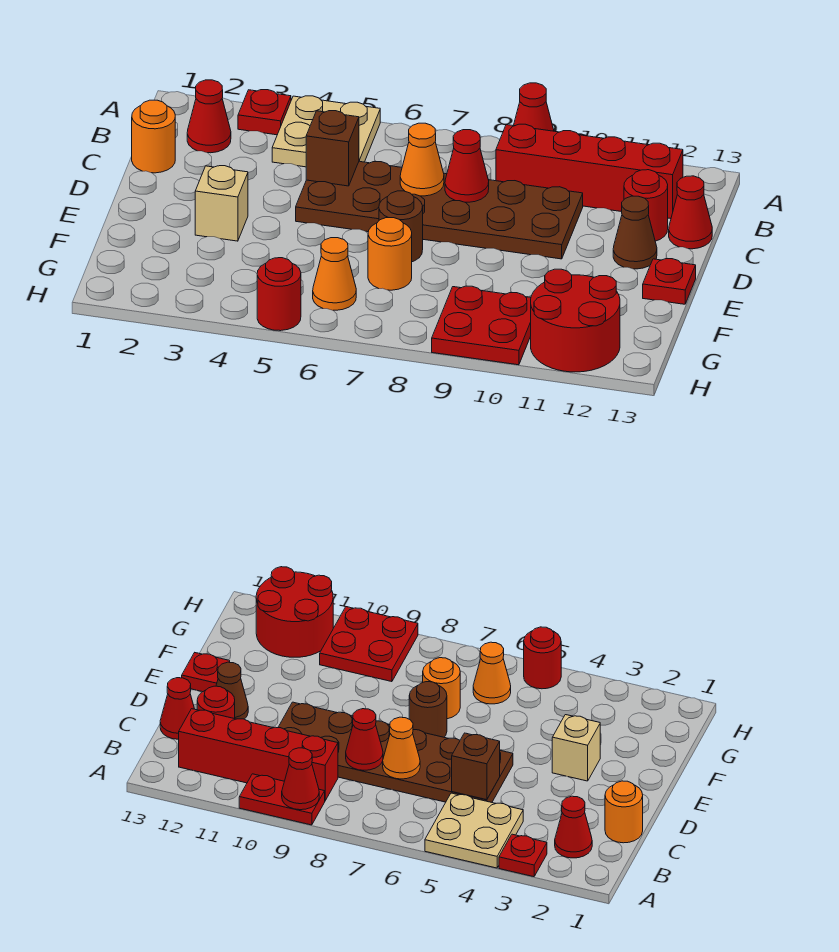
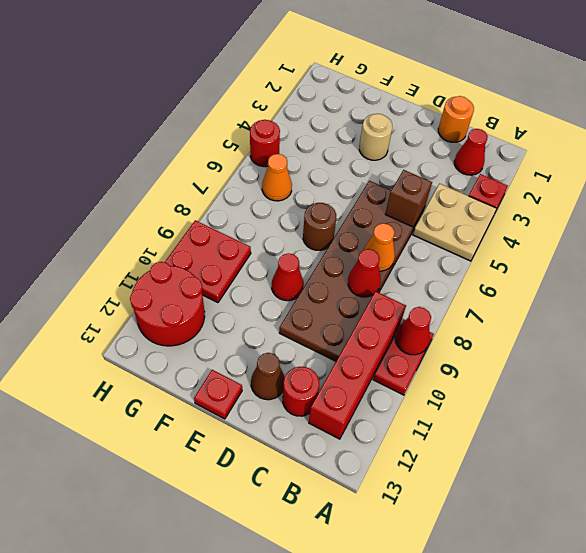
red 1x1 cone [669,176,712,249] -> red 1x1 cone moved to [272,253,304,301]
tan 1x1 brick [195,166,248,241] -> tan 1x1 round brick [359,114,393,160]
orange 1x1 round brick [368,218,412,290] -> none

